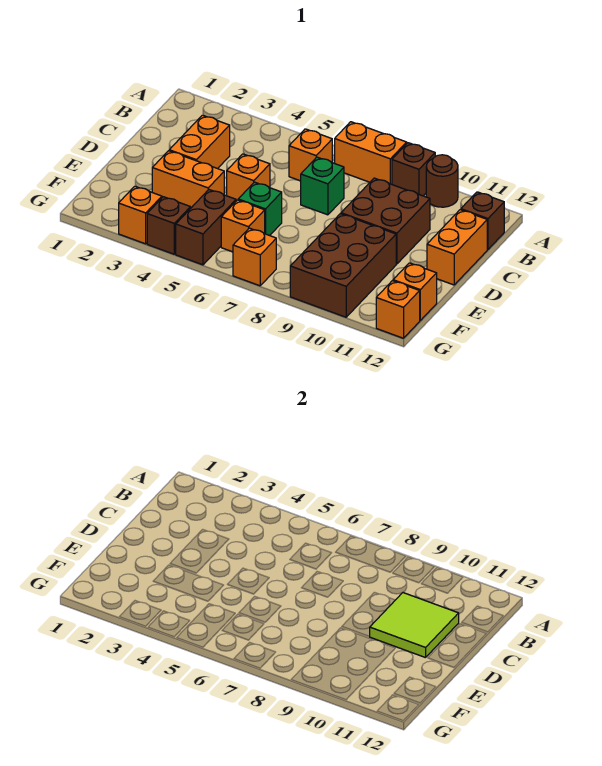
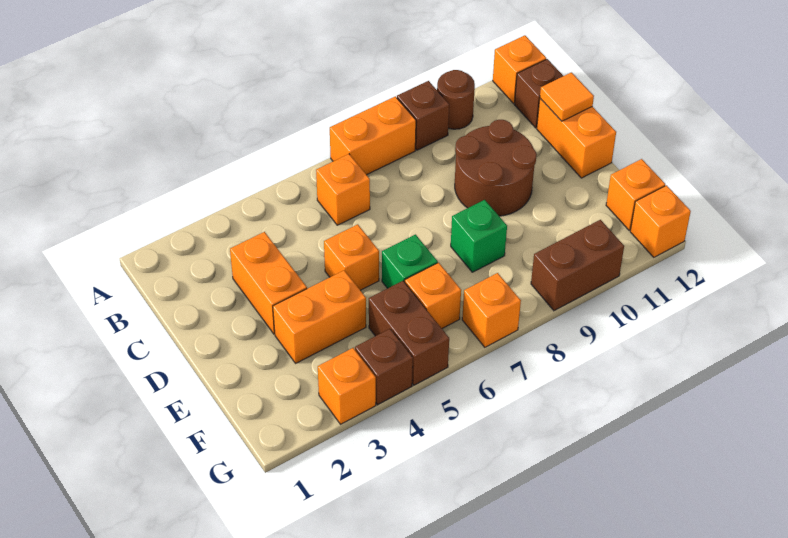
none -> orange 1x1 brick [493,35,546,103]
green 1x1 brick [301,157,344,215] -> green 1x1 brick moved to [451,200,507,272]
brown 2x2 brick [341,178,430,264] -> brown 2x2 round brick [455,120,537,216]
lime 2x2 tile [369,593,459,658] -> none
none -> orange 1x1 tile [540,73,594,121]
brown 2x3 brick [290,214,396,317] -> brown 1x2 brick [531,220,624,311]

